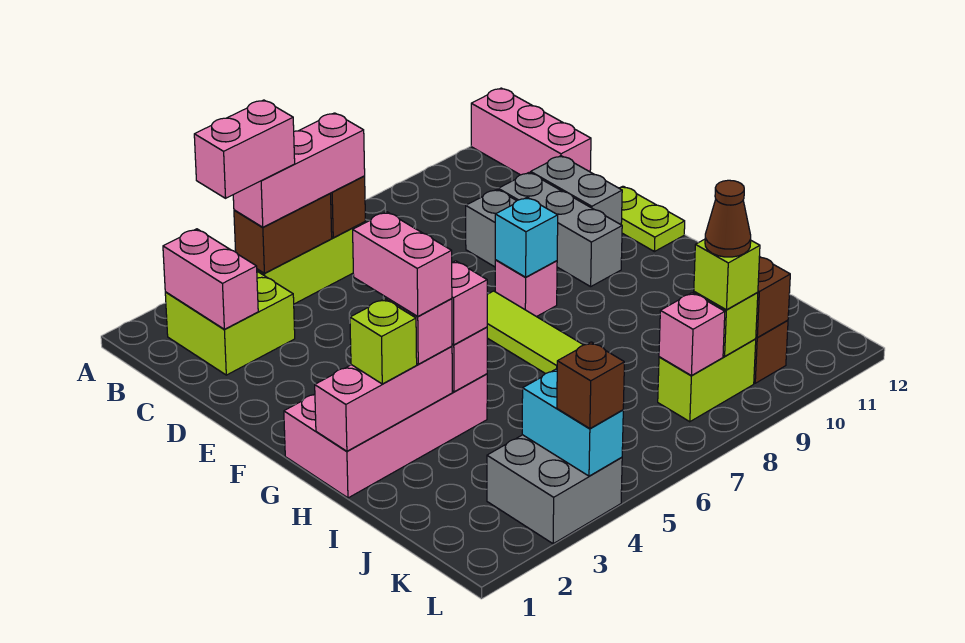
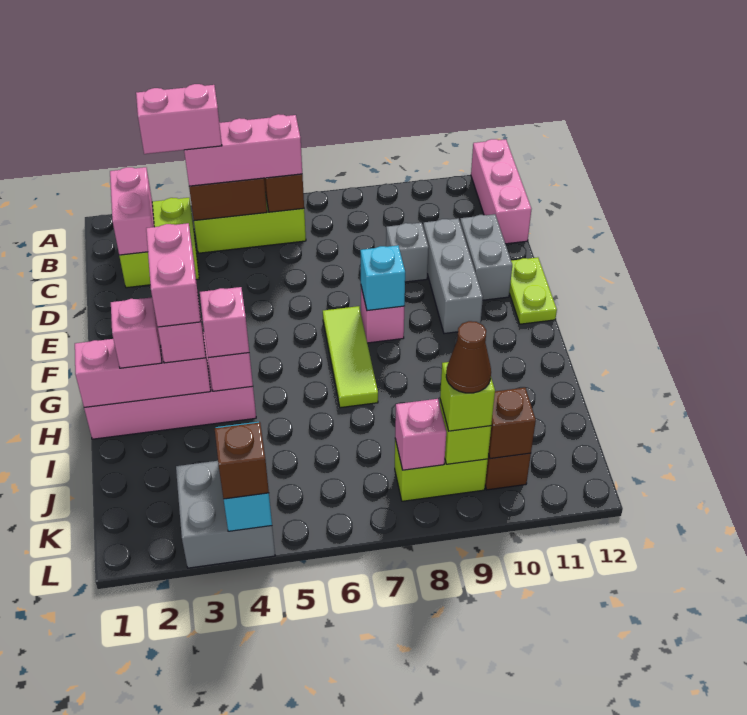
lime 1x1 brick [350,299,417,384] -> pink 1x1 brick [111,297,162,368]

